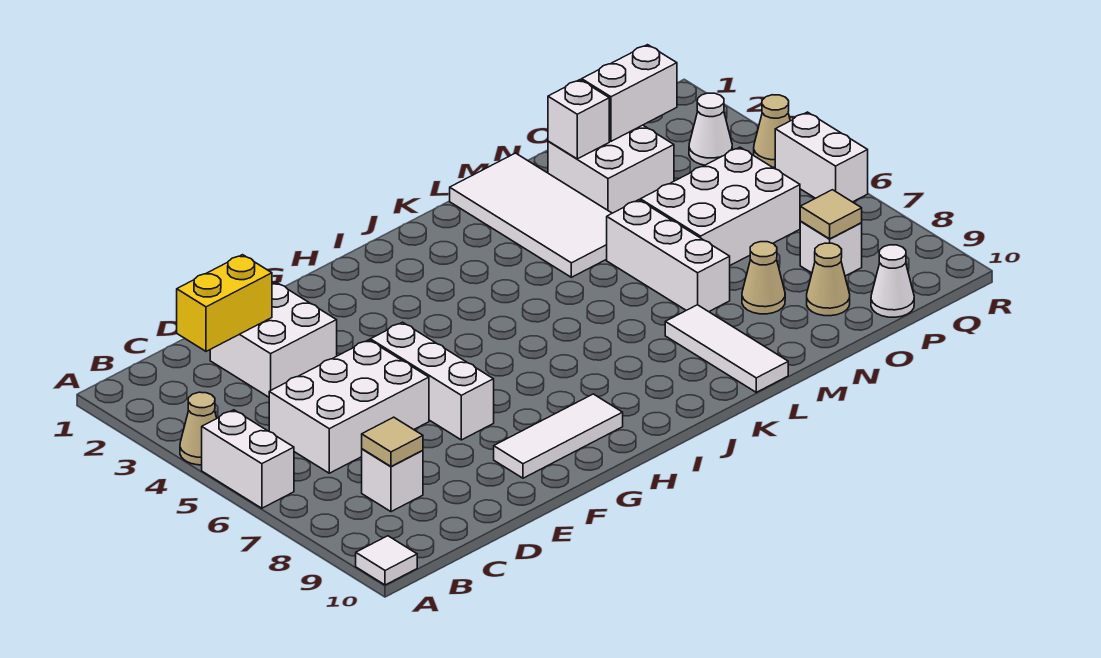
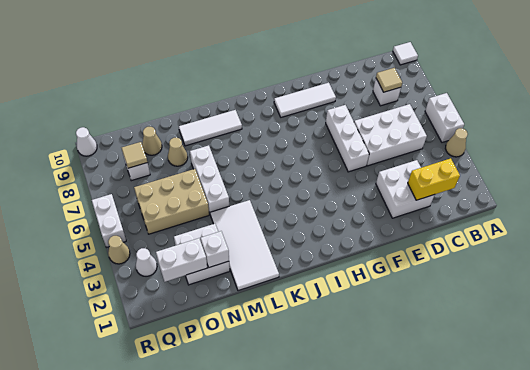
white 1x3 tile [665,305,788,392] -> white 1x3 tile turned to [179,110,242,146]
white 2x3 brick [640,147,800,265] -> tan 2x3 brick [134,169,209,234]
white 1x1 cone [871,245,914,317] -> white 1x1 cone moved to [76,127,97,156]

